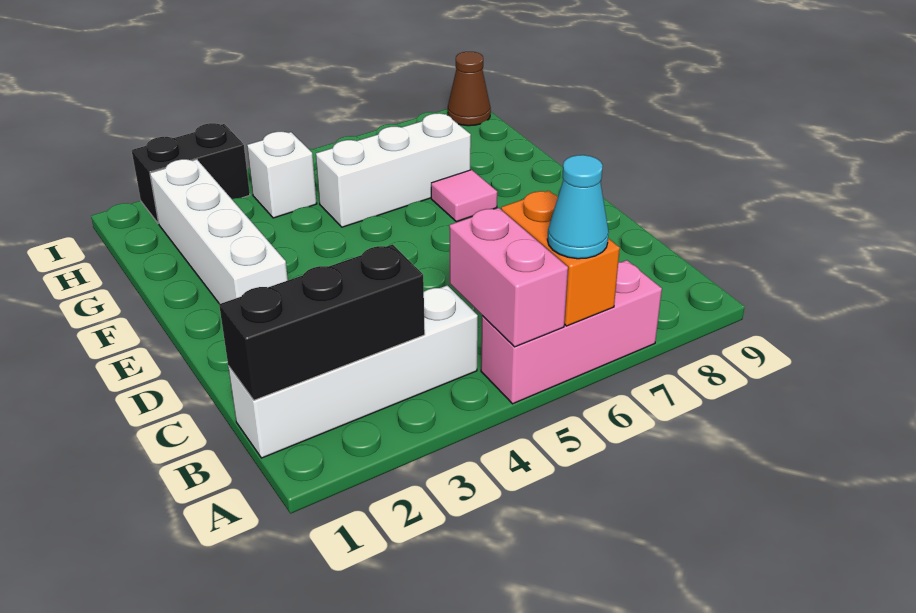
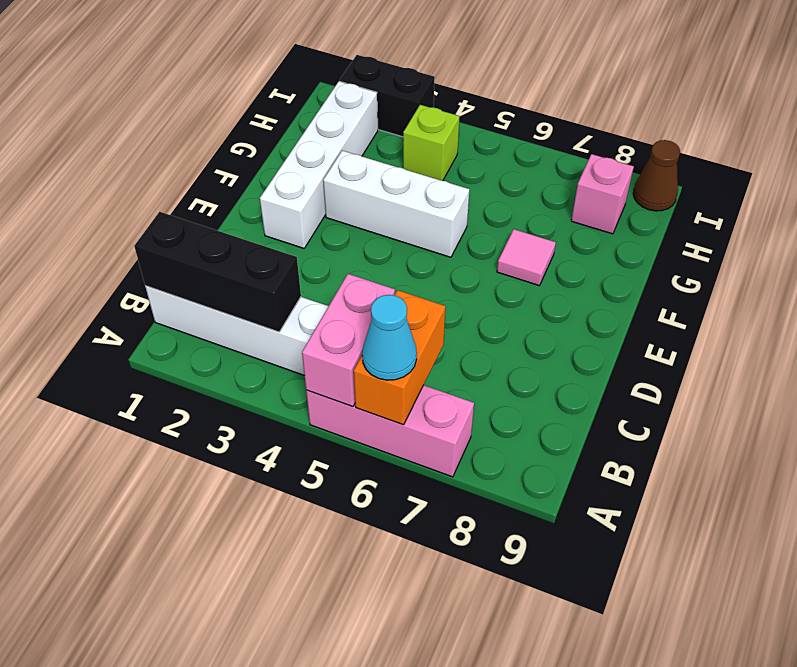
white 1x3 brick [316,113,471,227] -> white 1x3 brick moved to [323,151,469,257]
white 1x1 brick [247,132,317,218] -> lime 1x1 brick [403,105,460,181]
none -> pink 1x1 brick [571,154,634,234]

